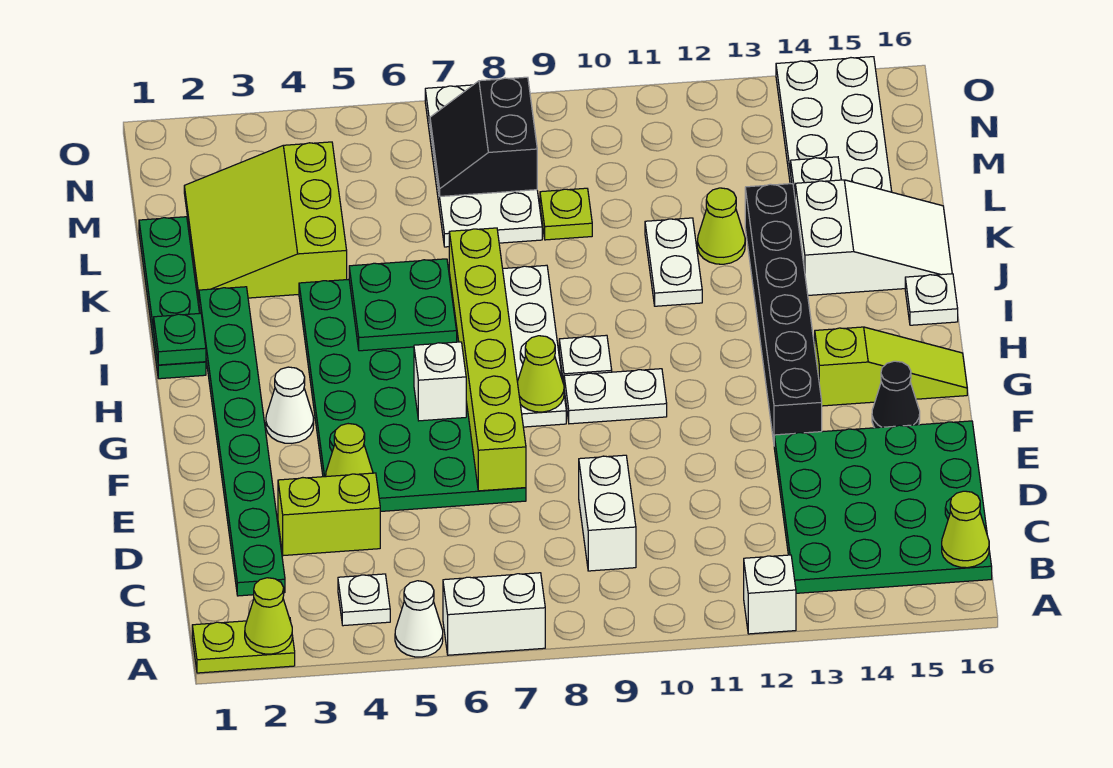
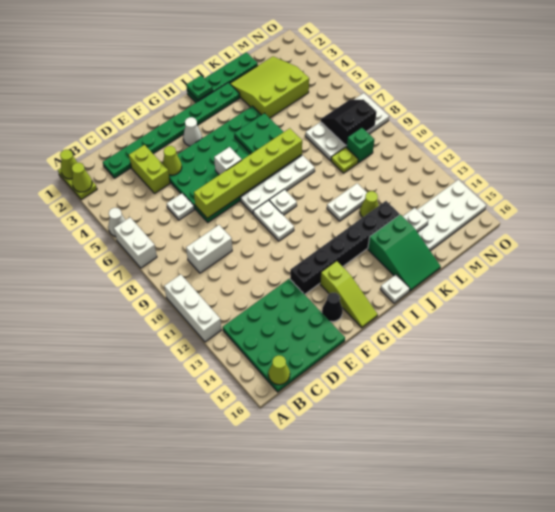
white 1x1 brick [744,555,796,634] -> white 1x3 brick [164,274,221,342]
white 1x1 plate [338,574,390,626] -> white 1x1 plate moved to [167,193,194,220]
lime 1x1 cone [518,336,564,412] -> lime 1x1 cone moved to [60,150,78,179]
white 2x3 slope [795,180,952,295] -> green 2x3 slope [368,215,441,291]
none -> green 1x1 brick [346,127,374,163]

